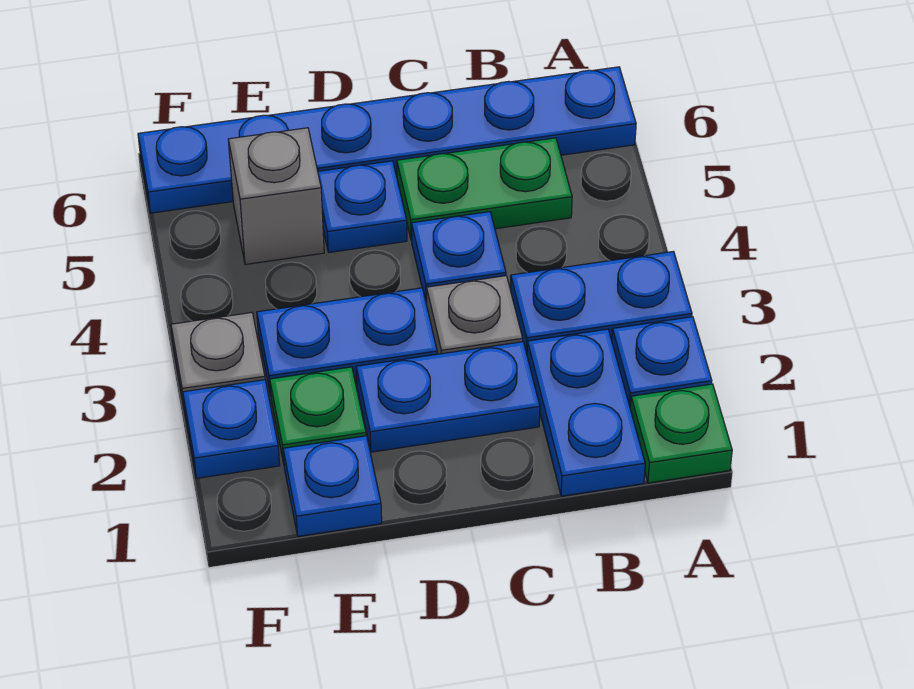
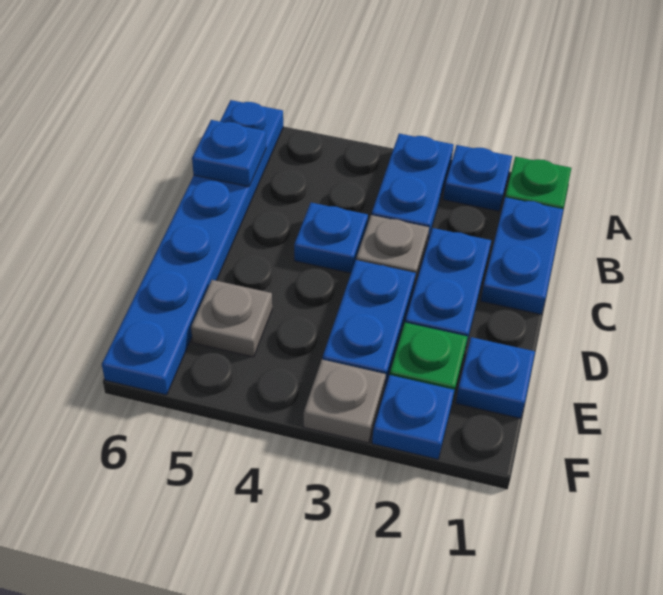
blue 1x2 plate [527,329,645,496] -> blue 1x2 plate turned to [481,197,563,314]
green 1x2 plate [397,138,572,241] -> none
blue 1x1 plate [318,161,407,252] -> blue 1x1 plate moved to [192,120,266,187]
grey 1x1 brick [228,128,324,265] -> grey 1x1 plate [191,280,272,357]

